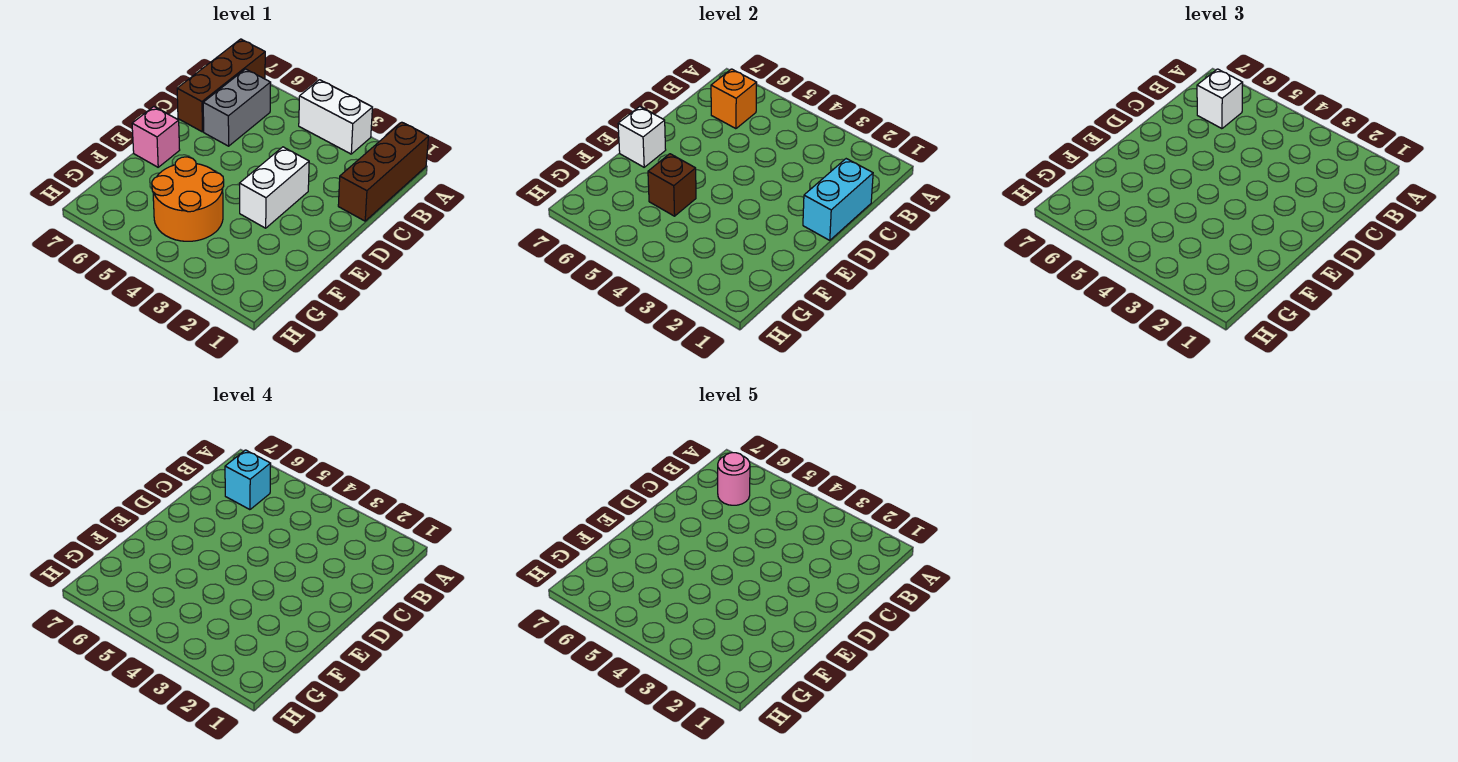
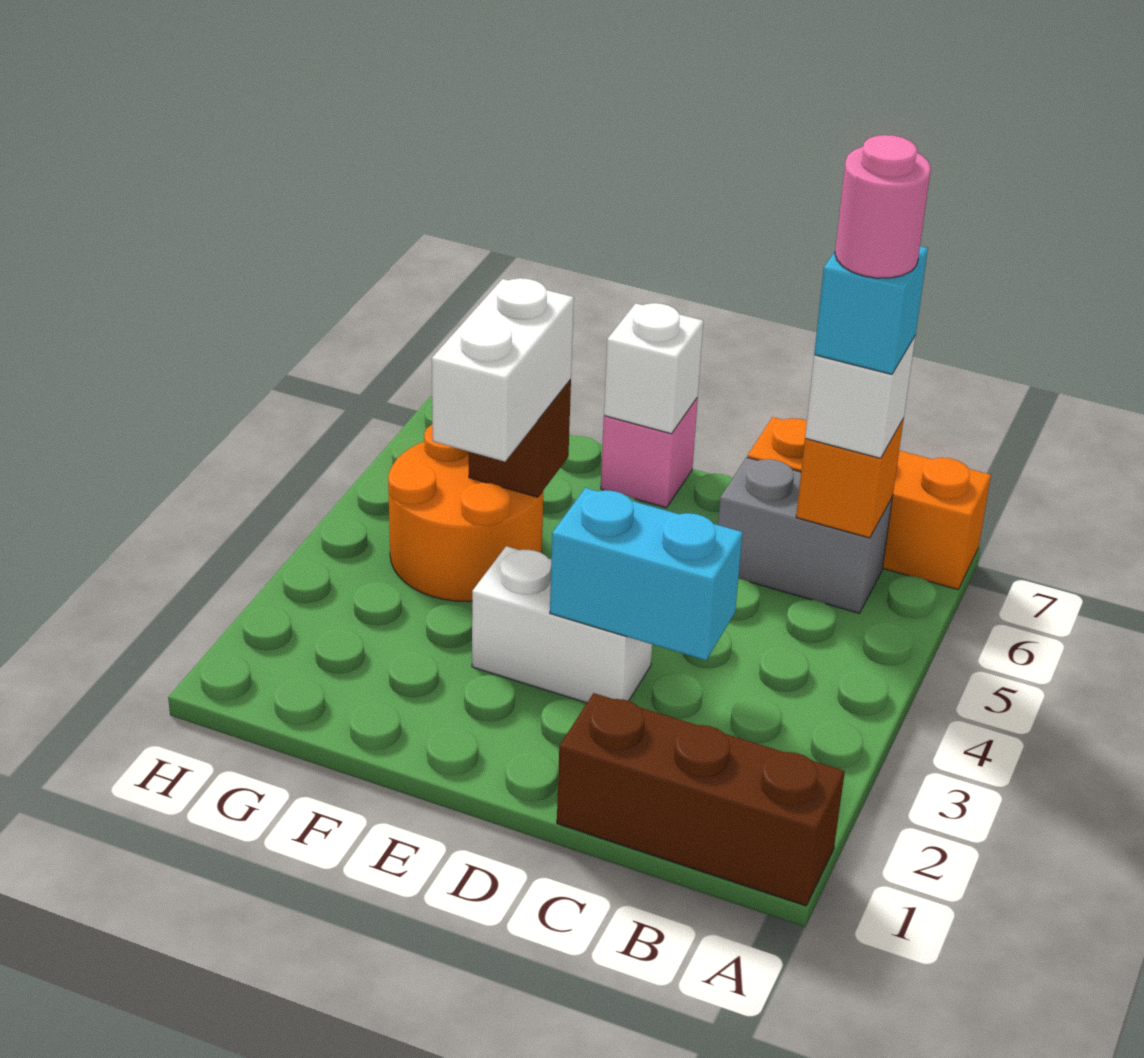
white 1x2 brick [299,80,372,154] -> white 1x2 brick moved to [432,278,574,462]
brown 1x3 brick [177,39,265,132] -> orange 1x3 brick [747,417,991,589]
cyan 1x2 brick [803,159,873,240] -> cyan 1x2 brick moved to [550,488,743,660]

